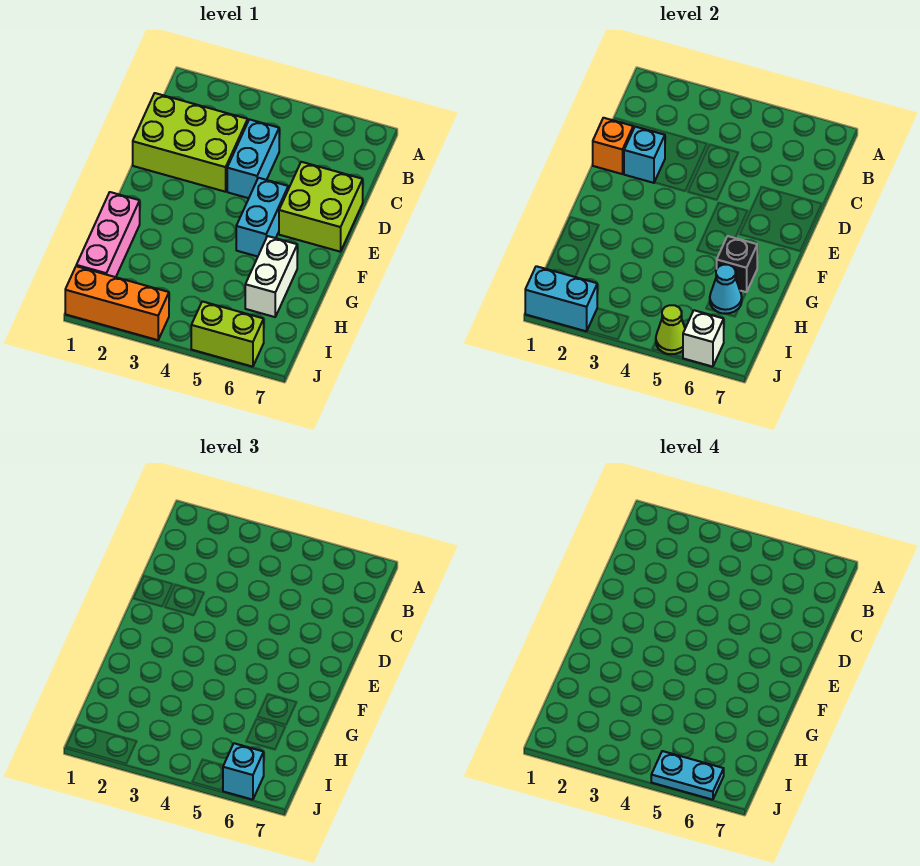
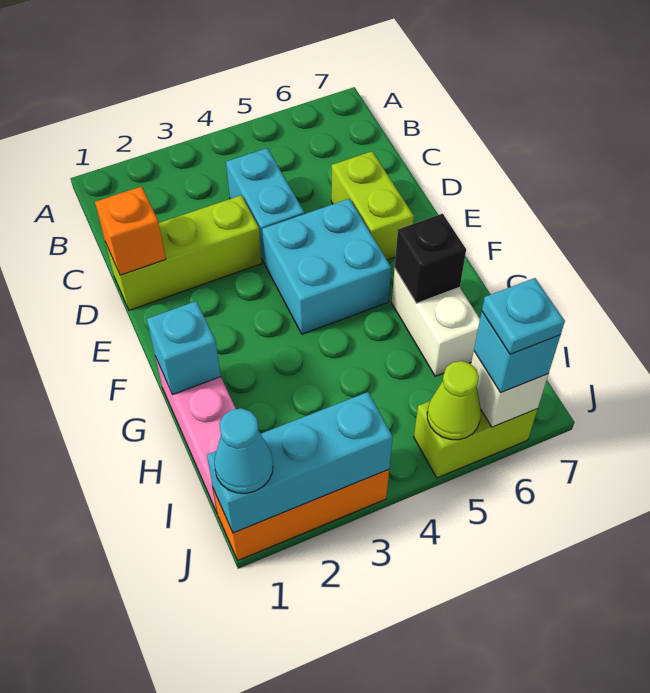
lime 2x3 brick [133,93,248,192] -> lime 1x3 brick [106,195,262,310]
cyan 1x1 brick [624,127,665,183] -> cyan 1x1 brick moved to [147,301,221,395]
lime 2x2 brick [279,162,363,252] -> lime 1x2 brick [331,151,414,260]
cyan 1x2 brick [236,178,288,257] -> cyan 2x2 brick [262,199,391,334]
cyan 1x1 cone [710,265,742,314] -> cyan 1x1 cone moved to [214,408,273,493]
cyan 1x2 brick [525,266,597,331] -> cyan 1x3 brick [207,392,393,533]
cyan 1x2 plate [651,751,724,800] -> cyan 1x1 plate [482,278,565,354]

